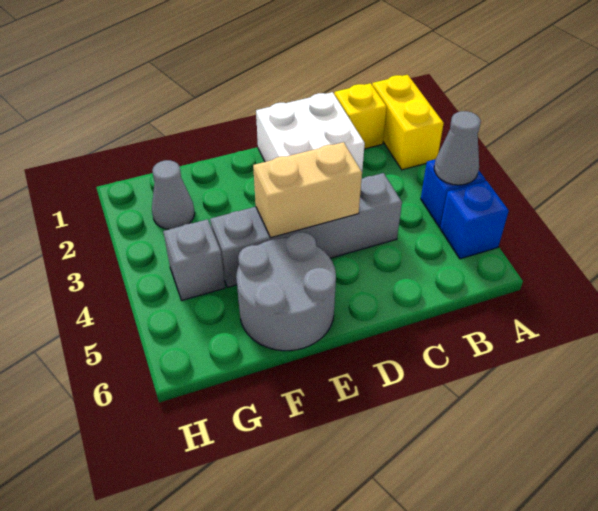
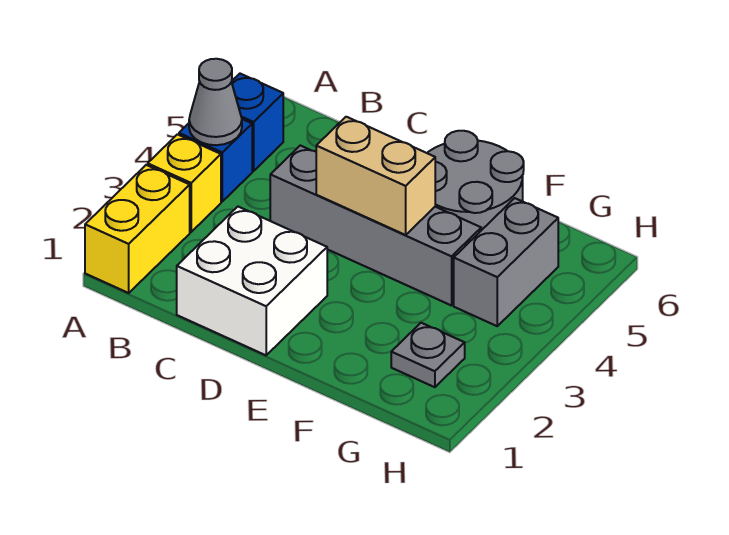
yellow 1x1 brick [334,83,387,149] -> yellow 1x1 brick moved to [148,134,221,232]
grey 1x1 cone [152,160,195,229] -> grey 1x1 plate [391,323,465,387]
grey 1x1 brick [163,219,225,300] -> grey 1x2 brick [454,198,558,326]

